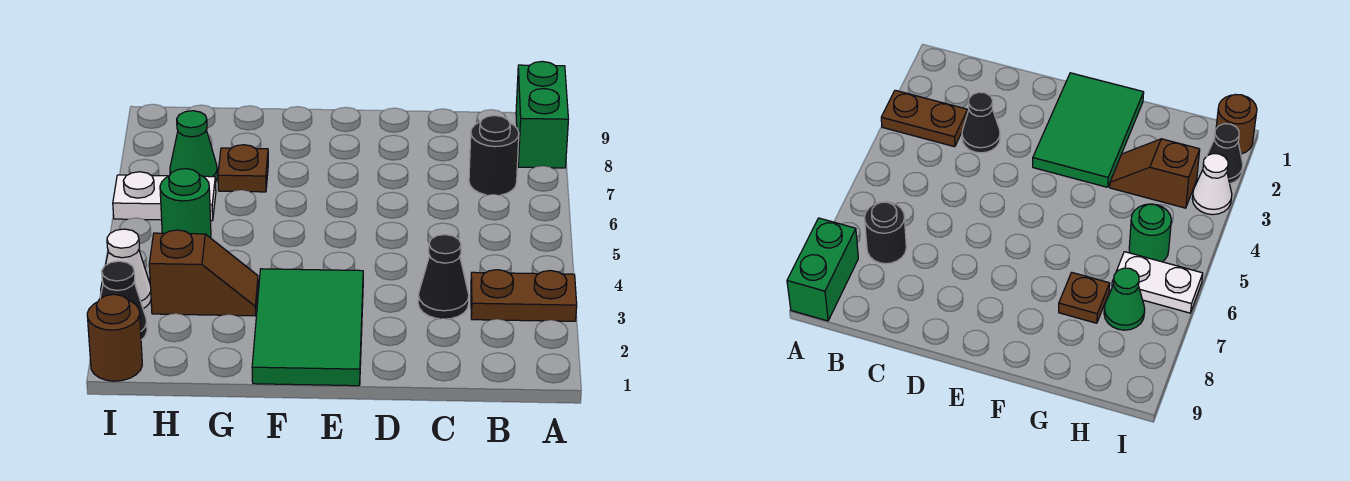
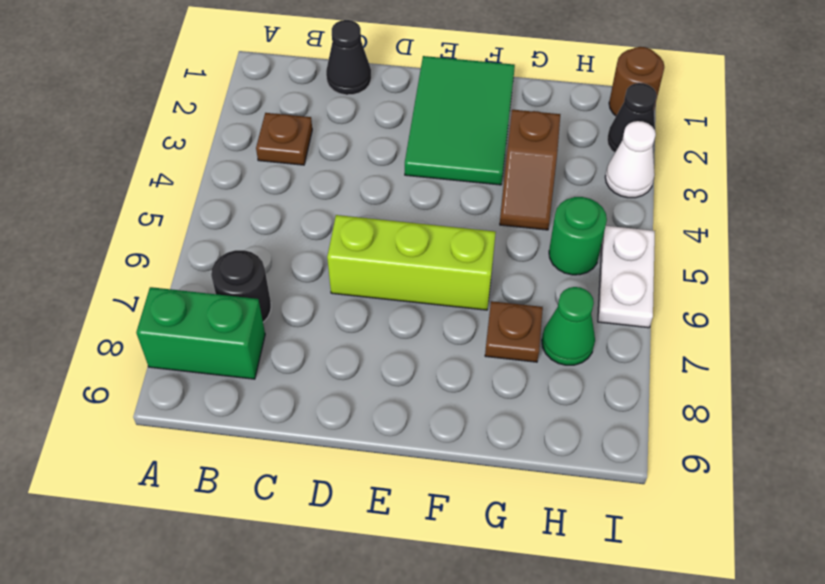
brown 1x2 plate [471,270,577,321] -> brown 1x1 plate [256,113,312,165]
green 1x2 brick [516,61,568,168] -> green 1x2 brick turned to [136,287,265,379]
black 1x1 cone [418,235,469,319] -> black 1x1 cone moved to [326,20,371,95]
none -> lime 1x3 brick [327,215,496,310]
brown 1x2 slope [149,230,258,316] -> brown 1x2 slope turned to [500,110,560,230]
white 1x2 plate [113,172,216,221] -> white 1x2 plate turned to [598,226,655,328]

